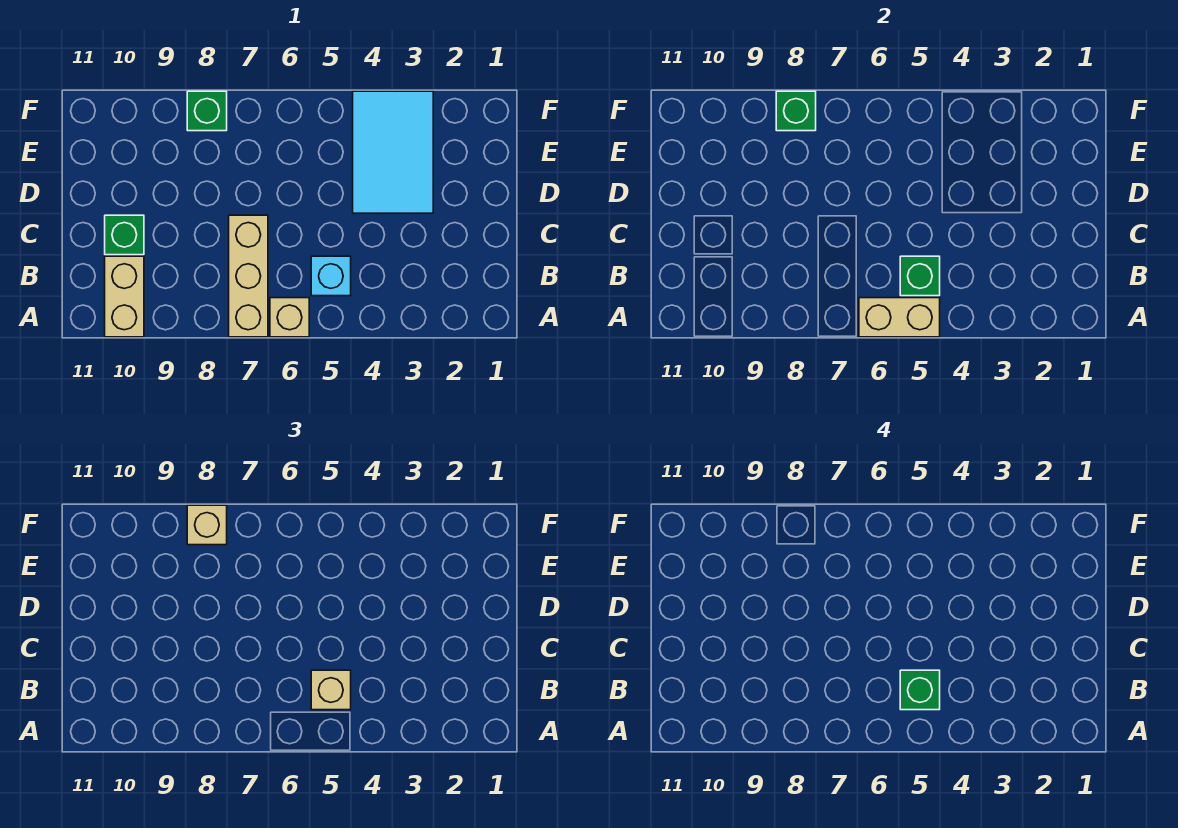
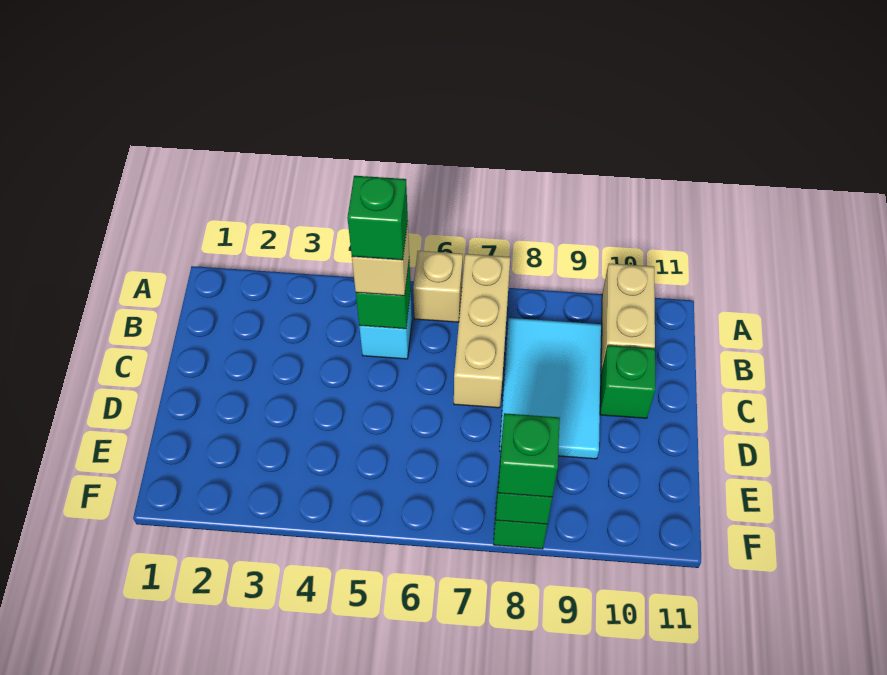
tan 1x2 brick [859,298,940,337] -> none
cyan 2x3 tile [353,91,433,213] -> cyan 2x3 tile moved to [500,318,601,459]
tan 1x1 brick [187,505,227,545] -> green 1x1 brick [498,413,560,497]

